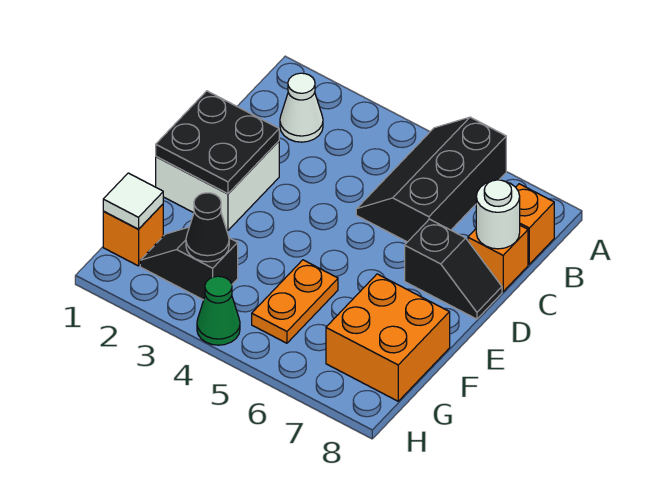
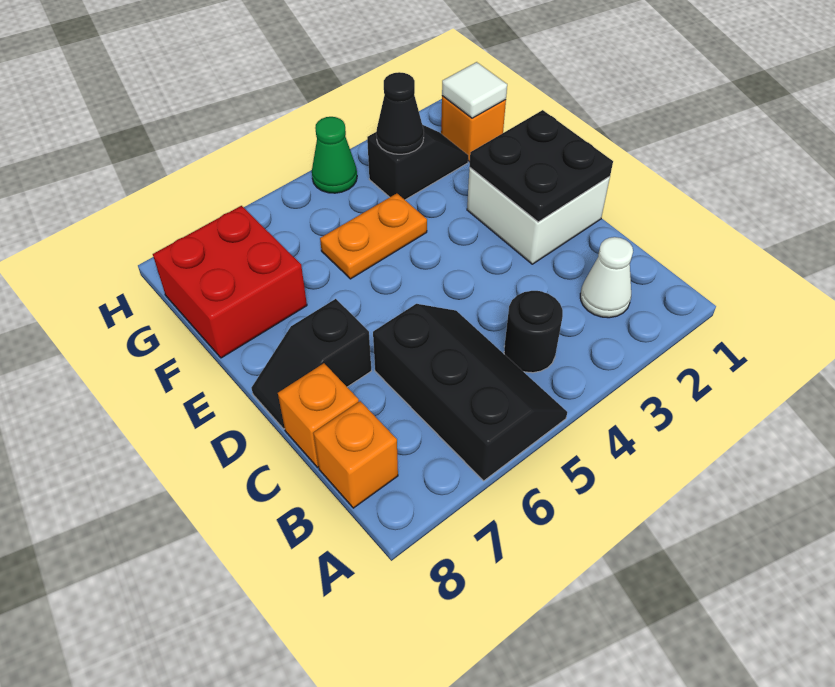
none -> black 1x1 round brick [504,291,563,373]
white 1x1 round brick [476,180,520,249] -> none
orange 1x2 plate [252,260,338,343] -> orange 1x2 plate turned to [320,193,427,279]
orange 2x2 brick [326,274,450,401] -> red 2x2 brick [153,206,307,358]

